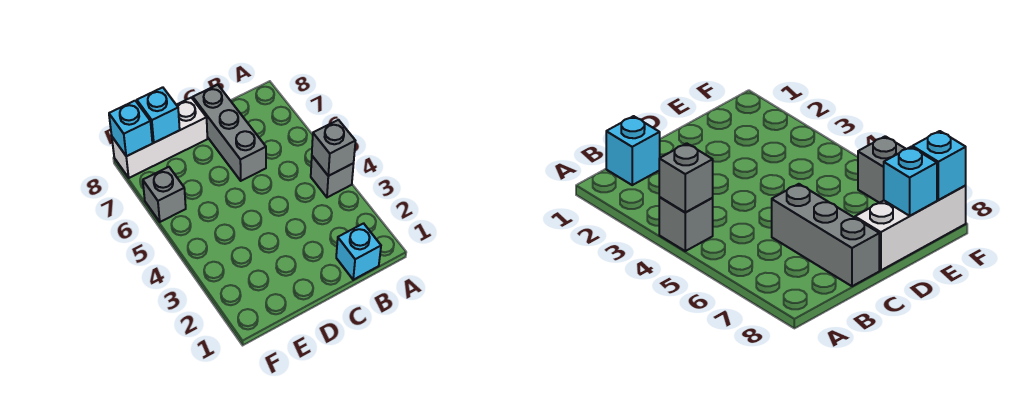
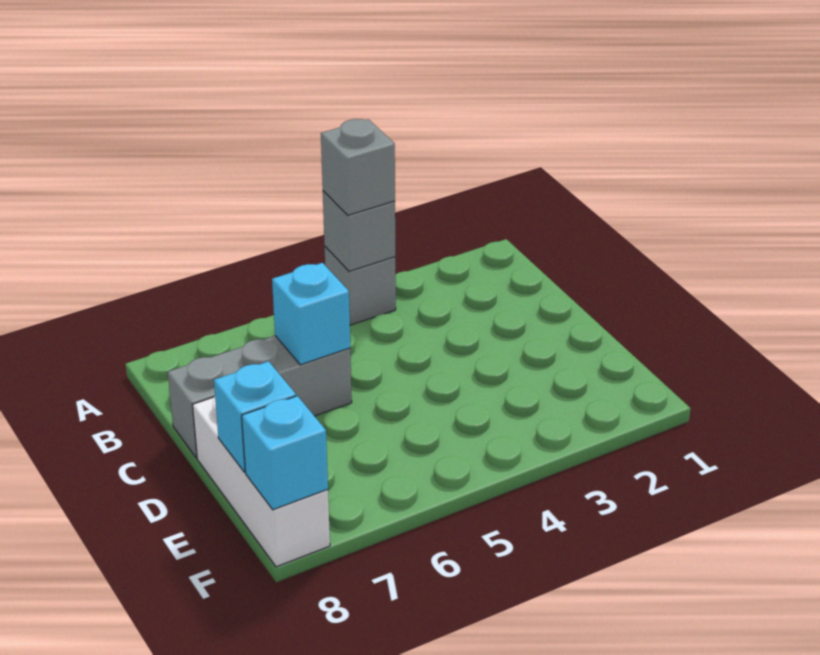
cyan 1x1 brick [336,223,381,280] -> cyan 1x1 brick moved to [272,263,350,365]
grey 1x1 brick [143,167,186,222] -> grey 1x1 brick moved to [321,119,395,215]

